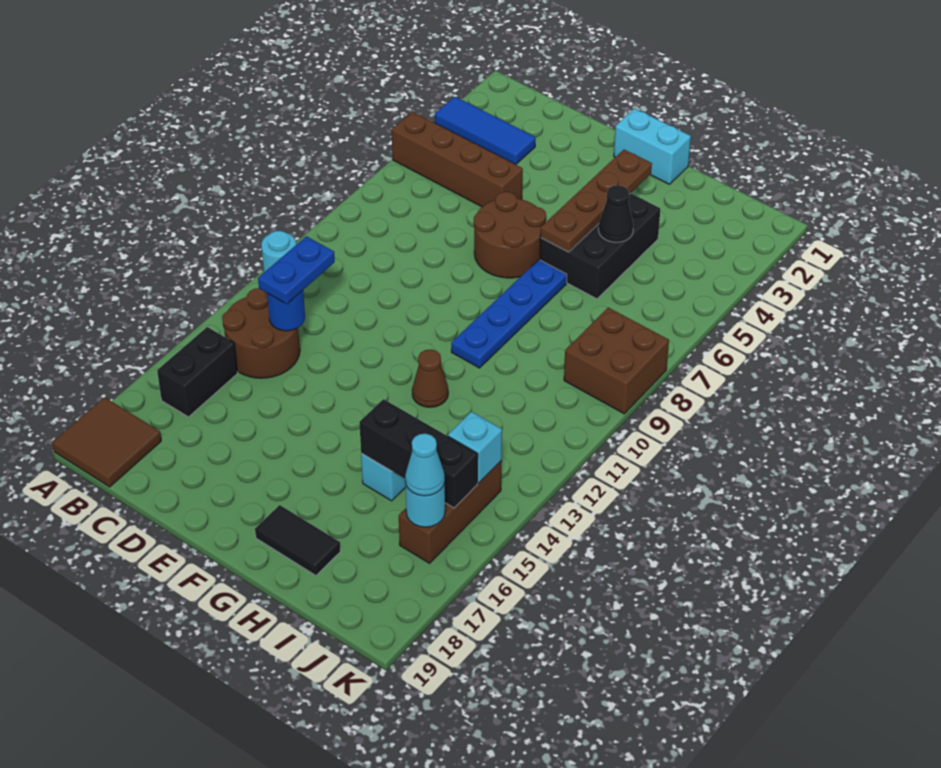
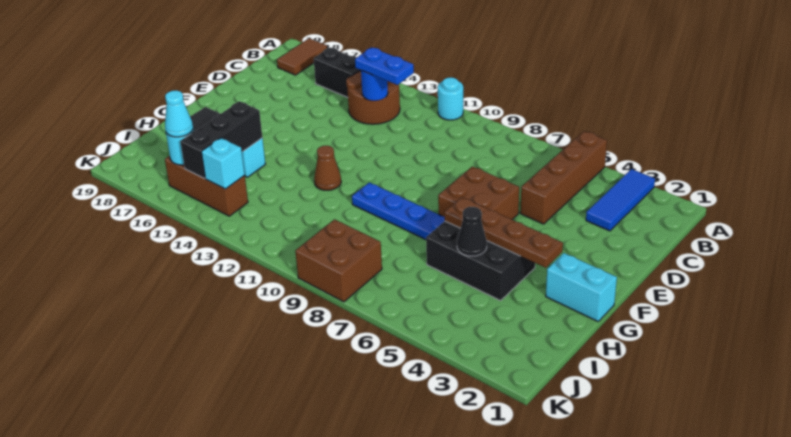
brown 2x2 tile [52,397,161,487] -> brown 1x2 tile [277,38,327,75]
brown 2x2 round brick [474,192,546,278] -> brown 2x2 brick [438,166,519,219]
cyan 1x2 brick [614,108,691,184] -> cyan 1x2 brick turned to [546,253,617,321]

